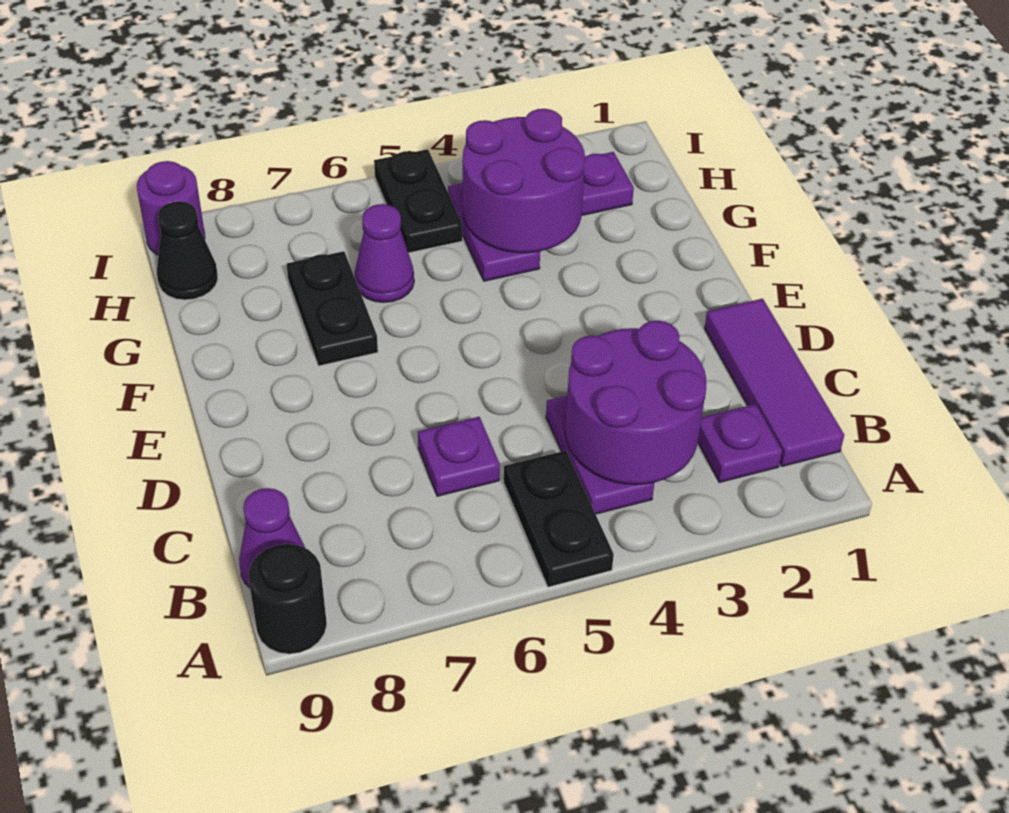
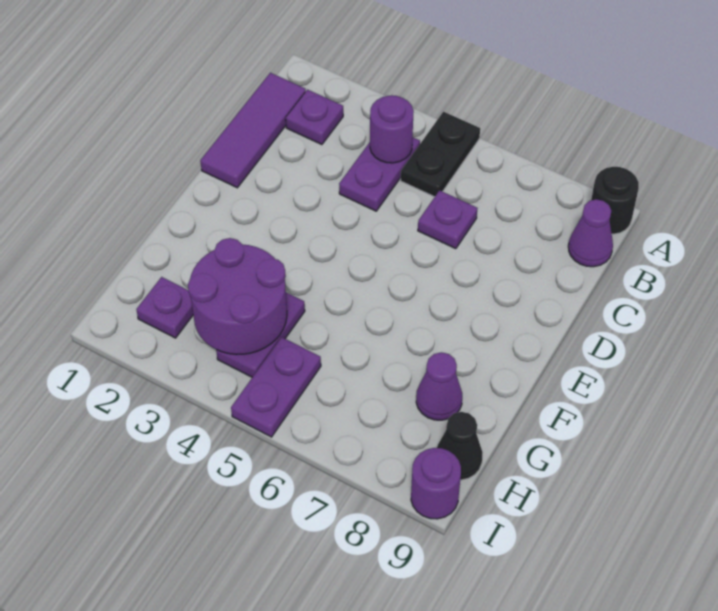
purple 2x2 round brick [565,321,706,485] -> purple 1x1 round brick [370,95,414,163]
black 1x2 plate [287,251,378,366] -> none
purple 1x1 cone [355,204,414,302] -> purple 1x1 cone moved to [416,352,462,420]
black 1x2 plate [374,149,462,253] -> purple 1x2 plate [231,337,321,437]

